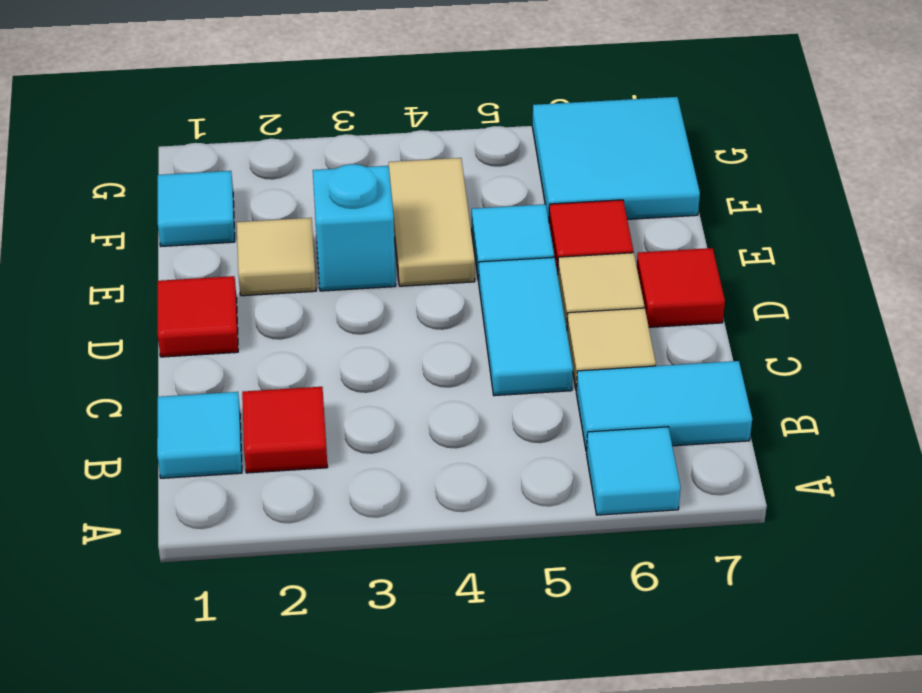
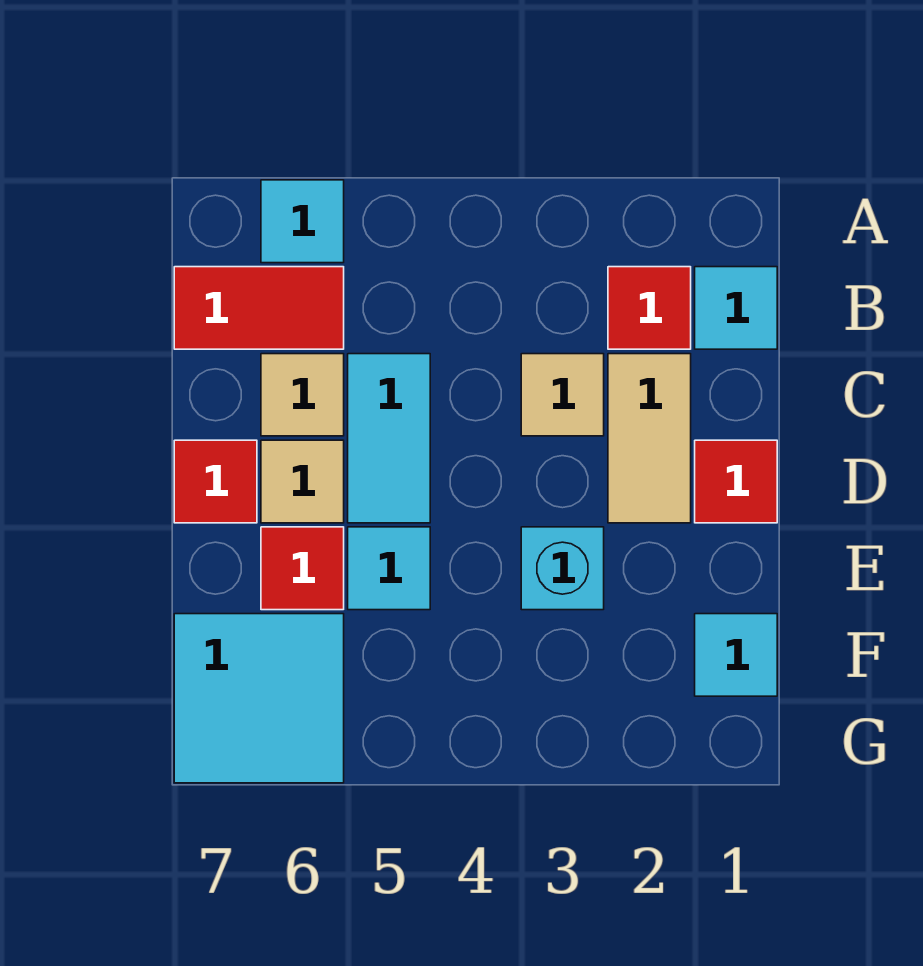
cyan 1x2 tile [576,361,752,451] -> red 1x2 tile [174,267,344,349]
tan 1x1 tile [237,218,316,296] -> tan 1x1 tile moved to [521,354,604,436]
tan 1x2 tile [389,158,475,286] -> tan 1x2 tile moved to [608,354,691,523]

